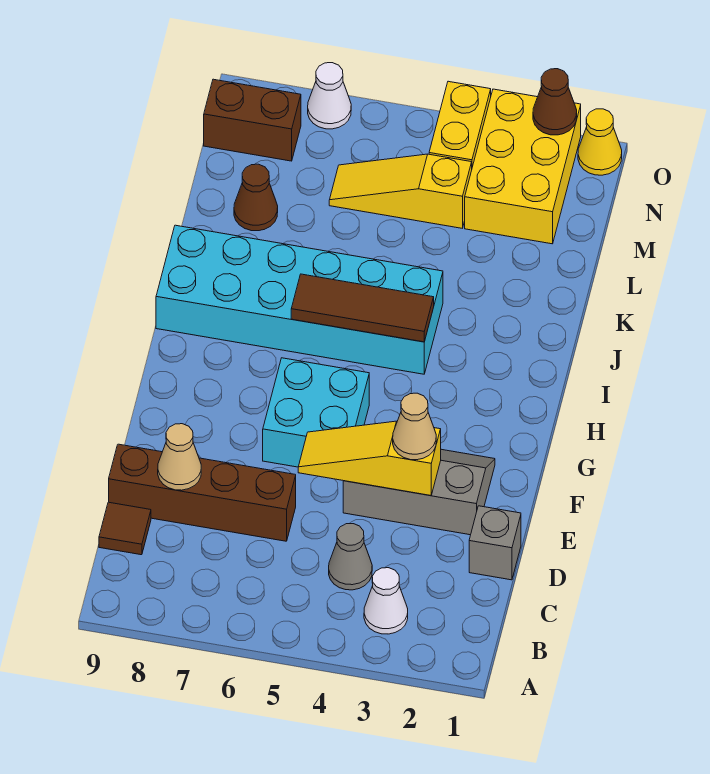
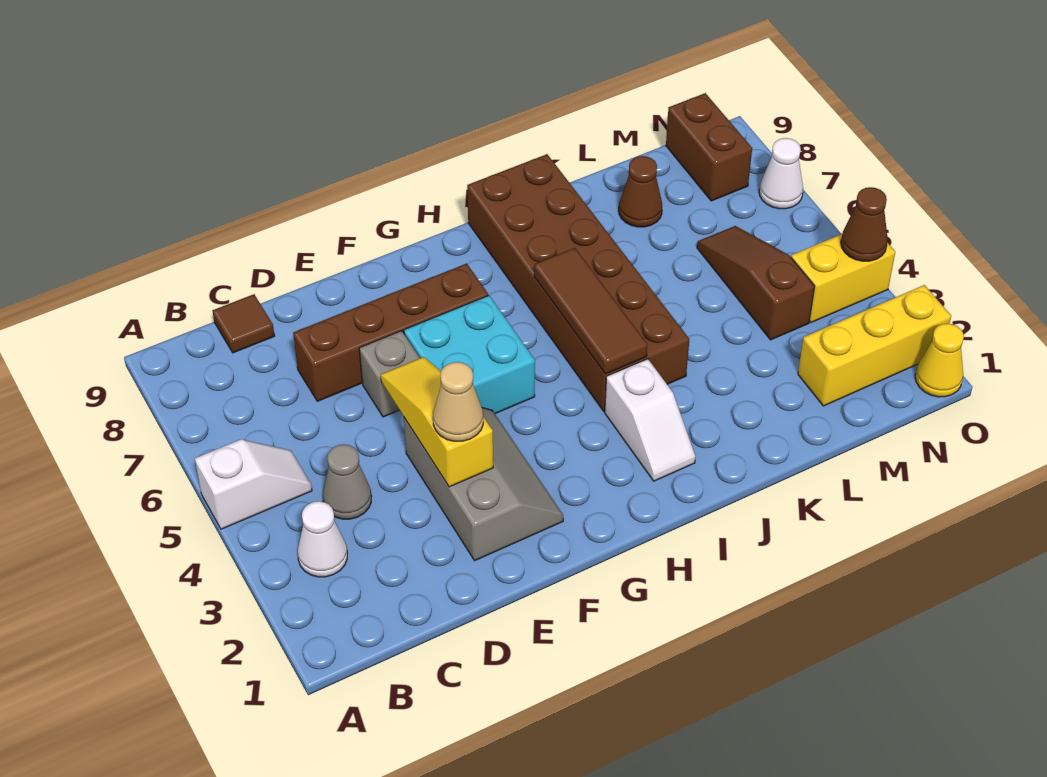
none -> white 1x2 slope [195,439,312,529]
grey 1x1 brick [469,506,521,580] -> grey 1x1 brick moved to [359,331,420,417]
brown 1x4 brick [109,444,296,541] -> brown 1x4 brick turned to [293,263,488,401]
tan 1x1 cone [158,424,201,490] -> none
none -> white 1x2 slope [605,359,695,481]
cyan 2x6 brick [156,225,443,374] -> brown 2x6 brick [467,154,689,411]
yellow 2x3 brick [465,89,581,244] -> yellow 1x3 brick [798,285,951,406]
yellow 1x3 slope [329,154,472,228] -> brown 1x3 slope [697,226,815,340]
brown 1x1 cone [533,69,577,135] -> brown 1x1 cone moved to [841,187,888,261]

